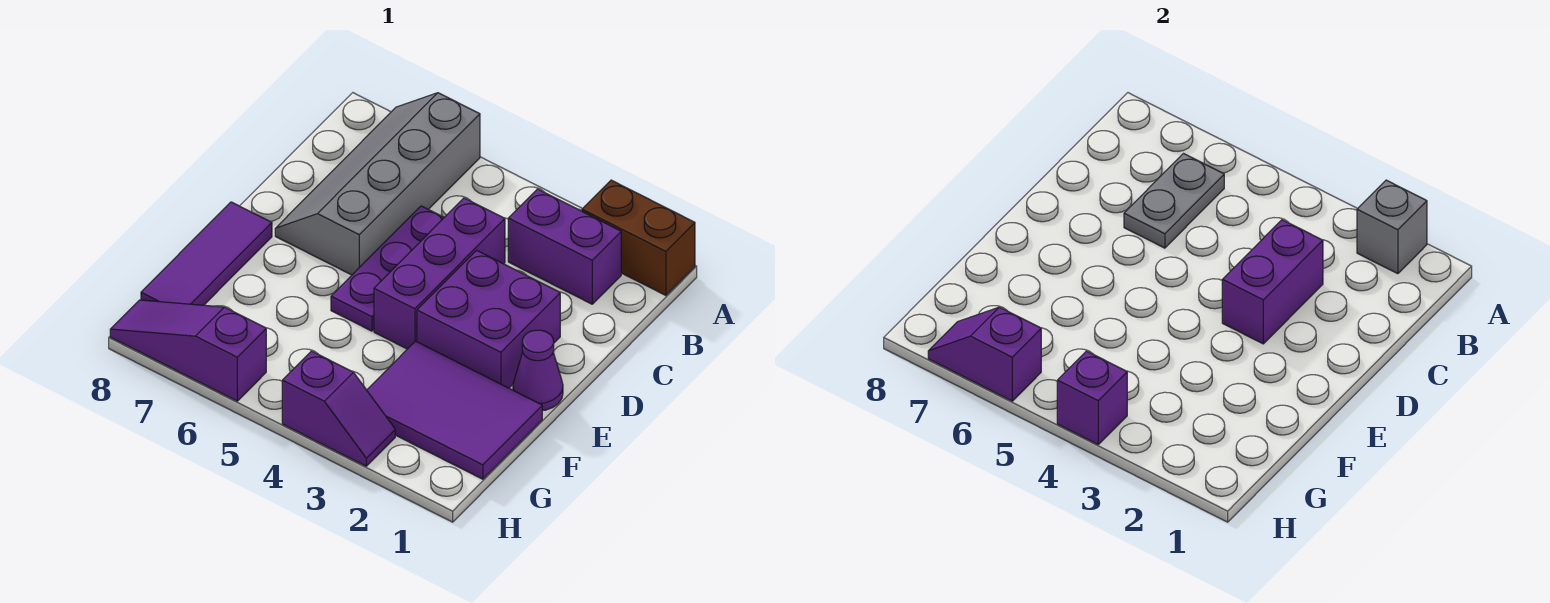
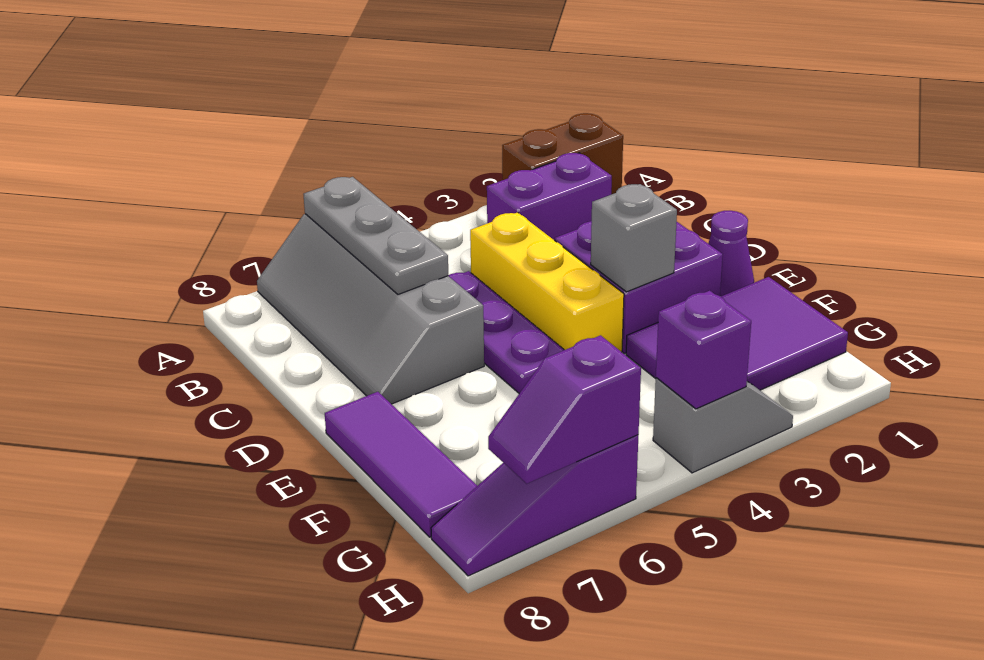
grey 1x1 brick [1357,180,1427,274] -> grey 1x1 brick moved to [591,184,677,292]
grey 1x2 plate [1124,154,1224,248] -> grey 1x3 plate [303,177,448,294]
purple 1x2 brick [1222,220,1323,344] -> none
purple 1x3 brick [374,198,505,349] -> yellow 1x3 brick [470,212,624,352]
purple 1x2 slope [282,351,395,466] -> grey 1x2 slope [653,378,793,473]

